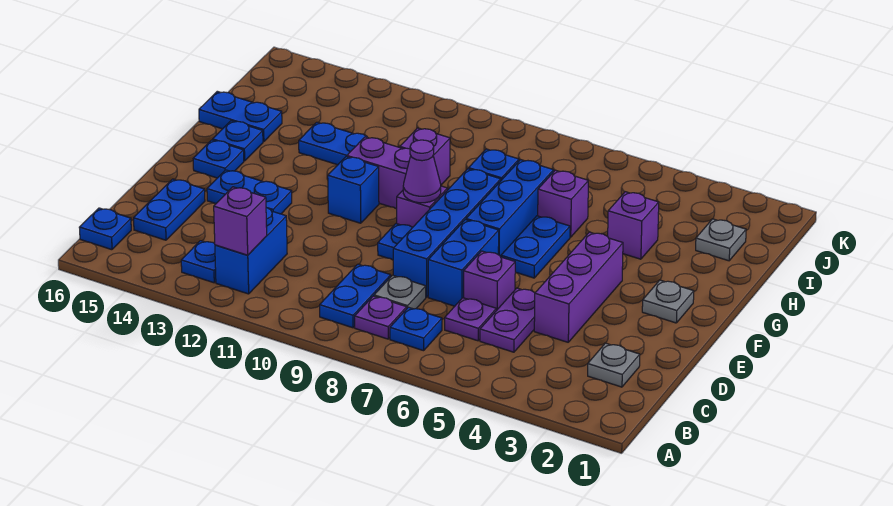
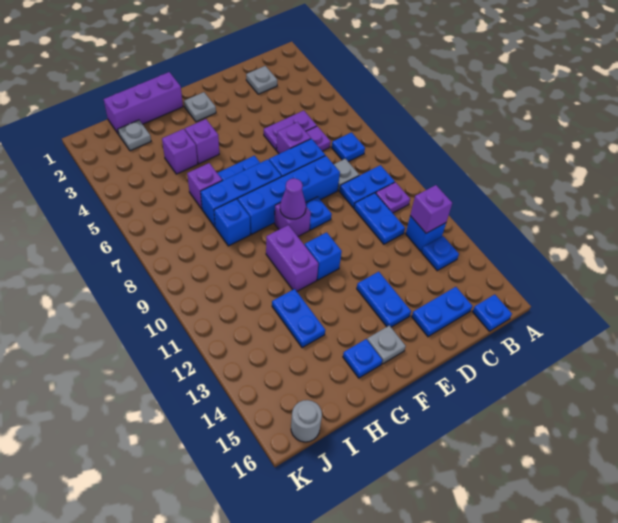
purple 1x1 plate [355,296,407,339] -> purple 1x1 plate moved to [376,182,410,213]
blue 1x2 brick [215,207,287,294] -> blue 1x1 brick [406,216,446,251]
purple 1x3 brick [534,232,623,342] -> purple 1x3 brick moved to [104,72,183,134]
blue 1x1 plate [193,140,244,178] -> grey 1x1 plate [367,325,406,364]
purple 1x1 brick [400,128,450,185] -> purple 1x1 brick moved to [185,119,219,164]
blue 1x2 plate [199,91,282,142] -> blue 1x2 plate moved to [354,193,405,244]
none -> grey 1x1 round brick [291,400,322,442]

